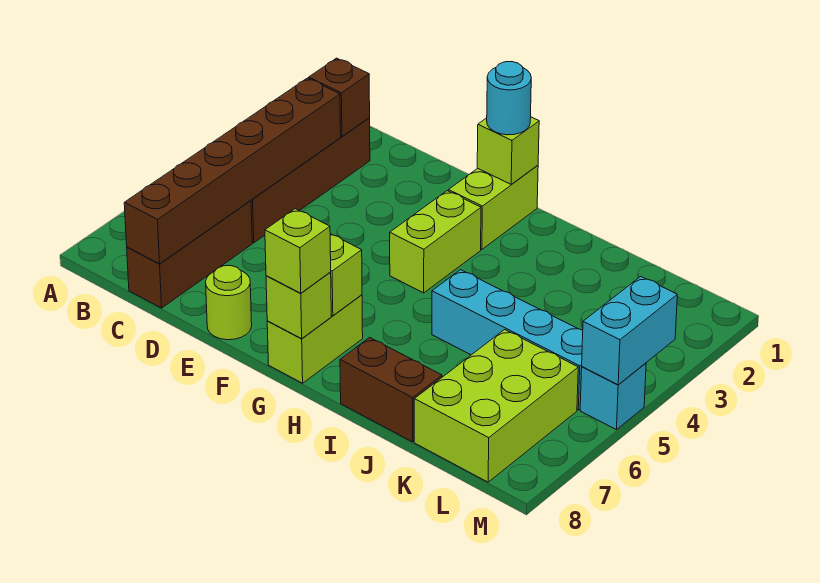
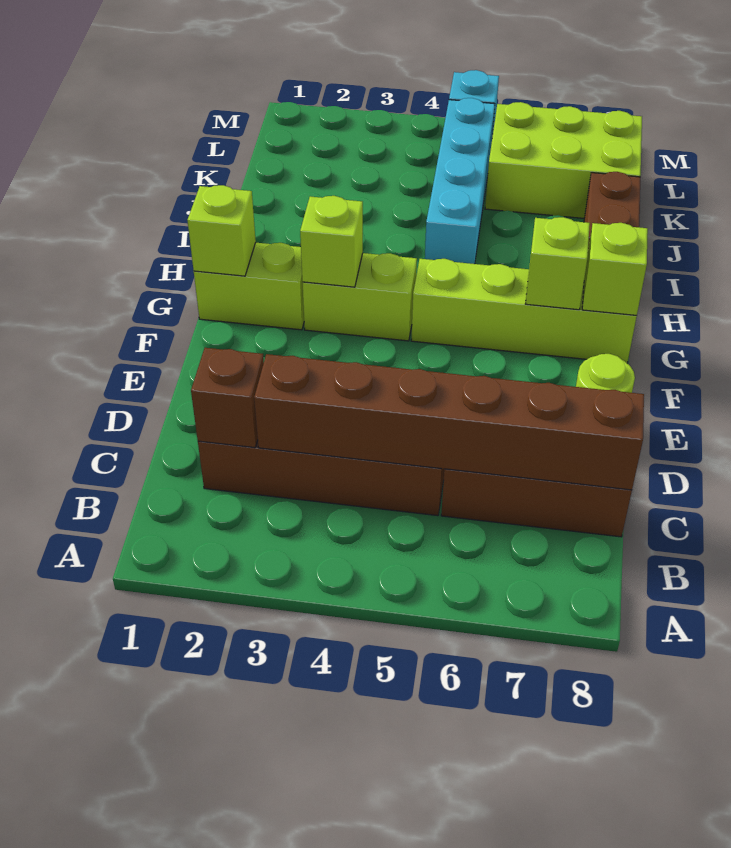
cyan 1x1 round brick [487,62,531,135] -> none
lime 1x2 brick [267,295,363,383] -> lime 1x4 brick [411,259,637,363]
lime 1x1 brick [265,209,331,293] -> lime 1x1 brick moved to [300,196,363,287]
cyan 1x2 brick [582,277,677,385] -> none

